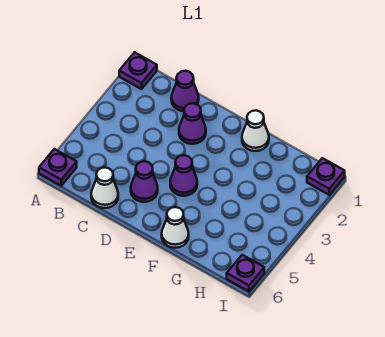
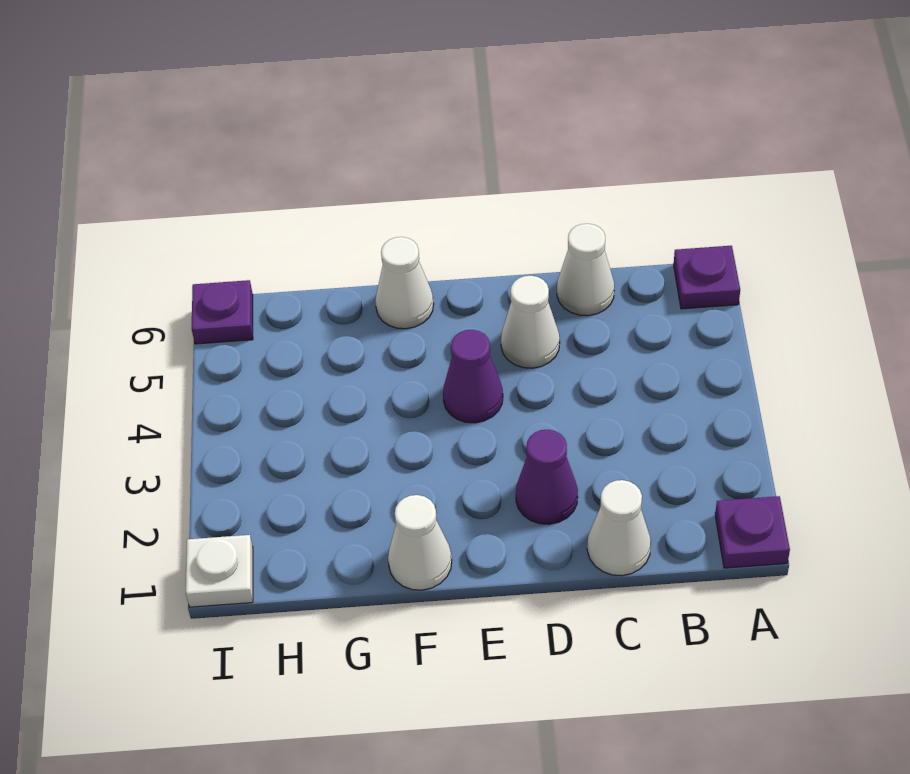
purple 1x1 cone [171,71,199,111] -> white 1x1 cone [587,480,651,576]
purple 1x1 cone [131,161,158,202] -> white 1x1 cone [501,276,560,368]
purple 1x1 plate [307,158,345,195] -> white 1x1 plate [186,535,253,607]

